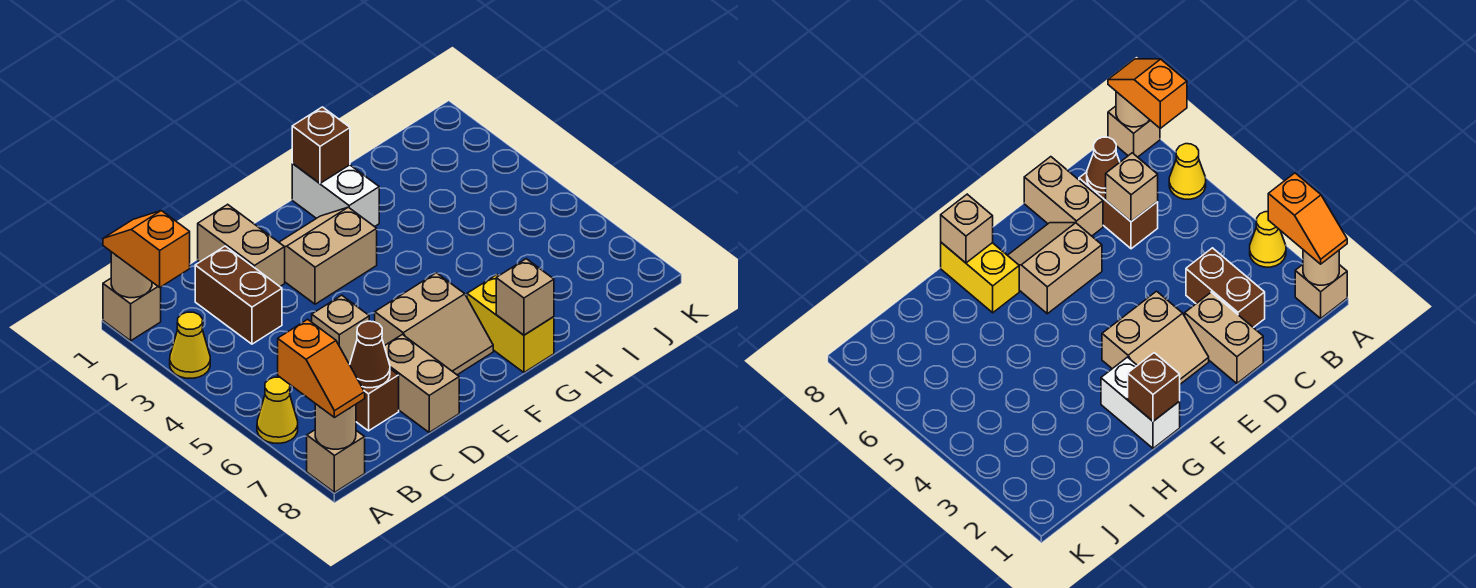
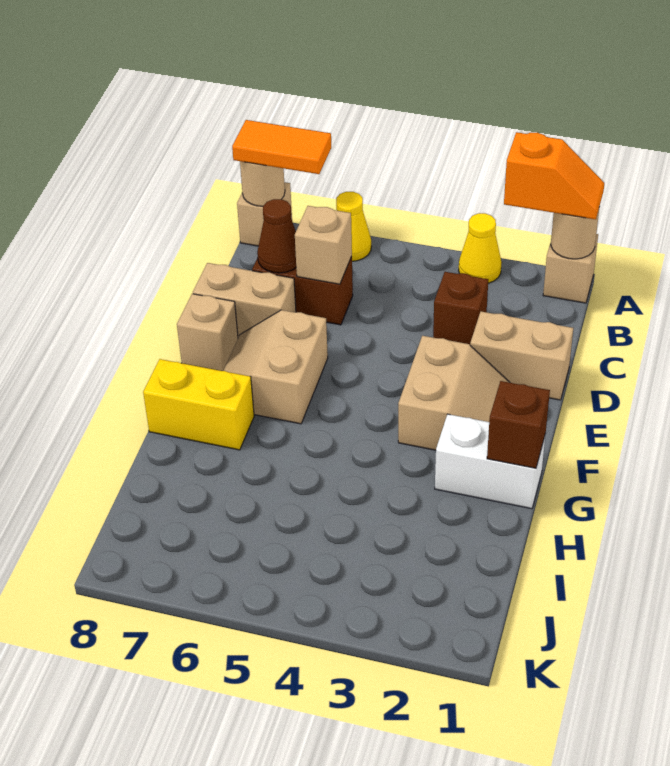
orange 1x2 slope [278,319,365,418] -> orange 1x2 tile [232,120,331,174]
brown 1x2 brick [195,246,282,344] -> brown 1x1 brick [433,272,488,345]
tan 1x1 brick [496,259,554,335] -> tan 1x1 brick moved to [177,294,238,371]

